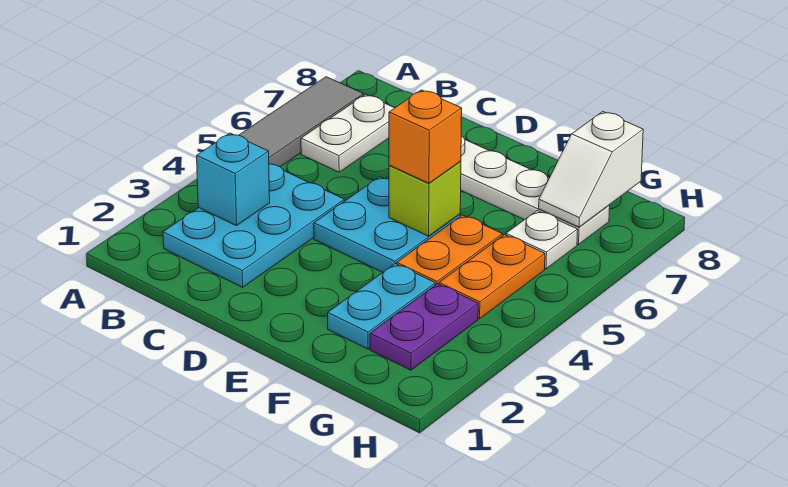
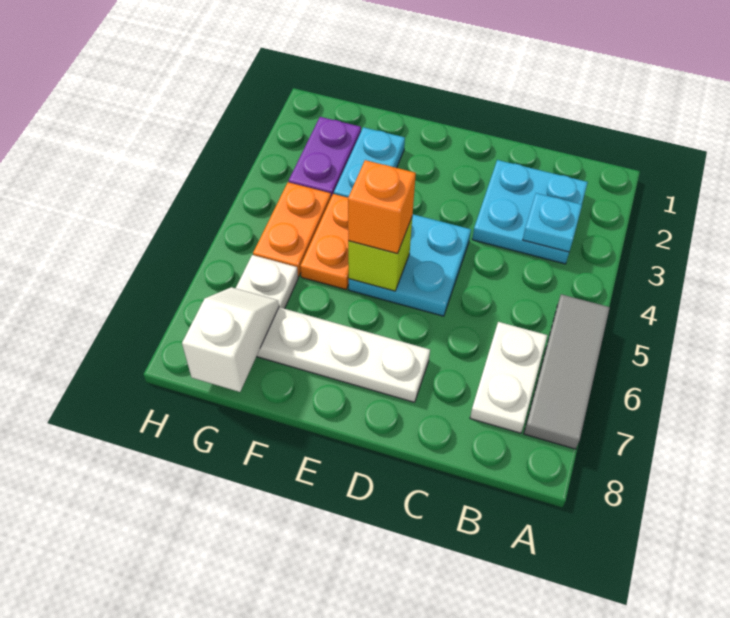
cyan 2x3 plate [163,164,344,287] -> cyan 2x2 plate [472,160,588,264]
cyan 1x1 brick [197,133,270,226] -> cyan 1x1 plate [523,193,582,252]

